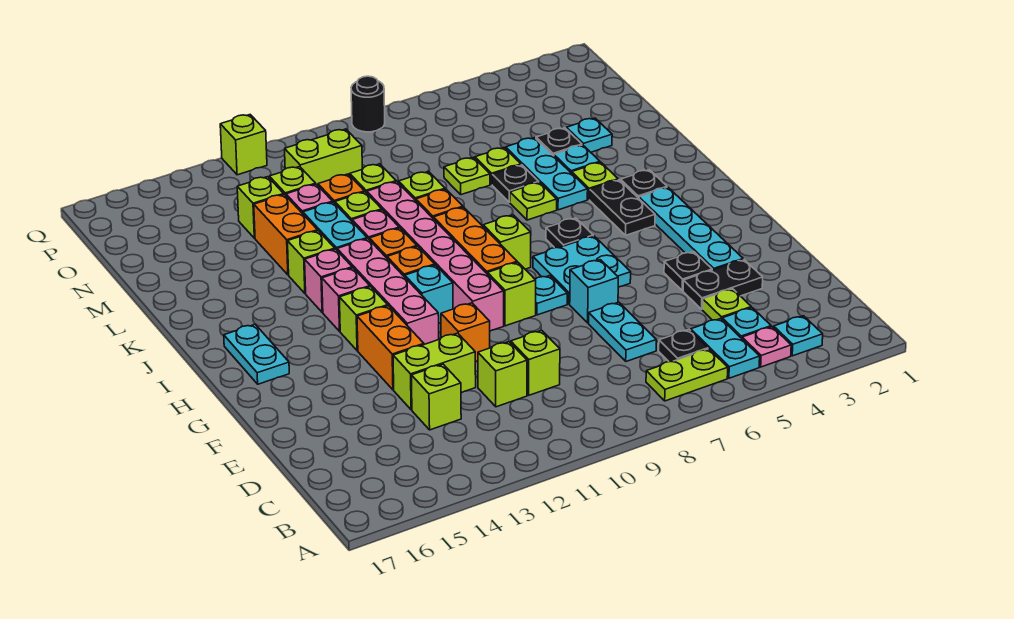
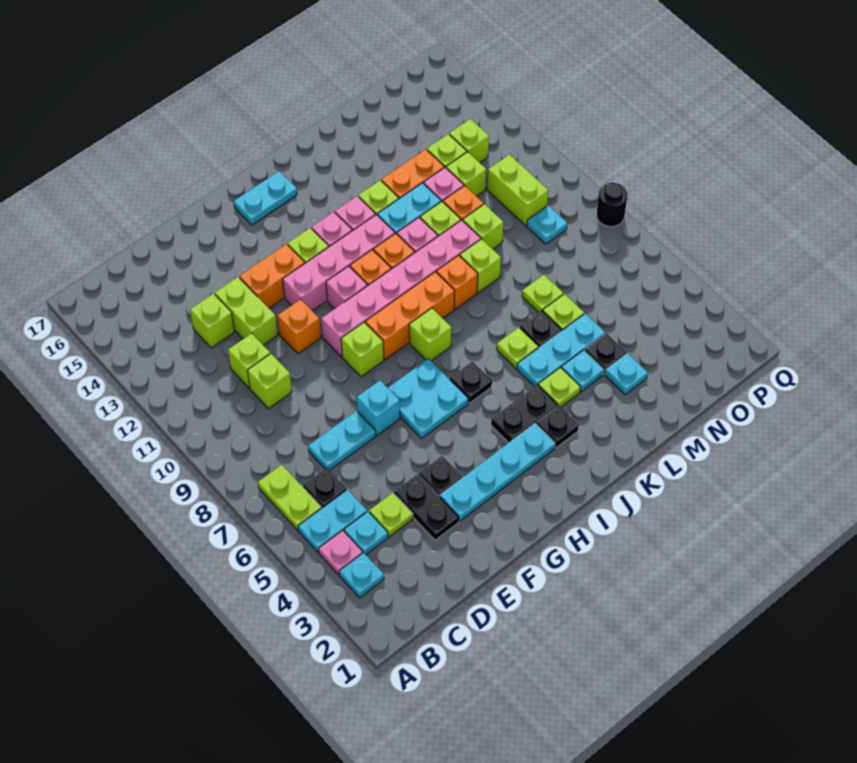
cyan 1x1 plate [535,276,567,315] -> cyan 1x1 plate moved to [527,205,567,244]
cyan 1x1 brick [405,265,453,323] -> pink 1x1 brick [326,266,367,309]
lime 1x1 brick [220,115,267,175] -> lime 1x1 brick moved to [449,119,489,163]

